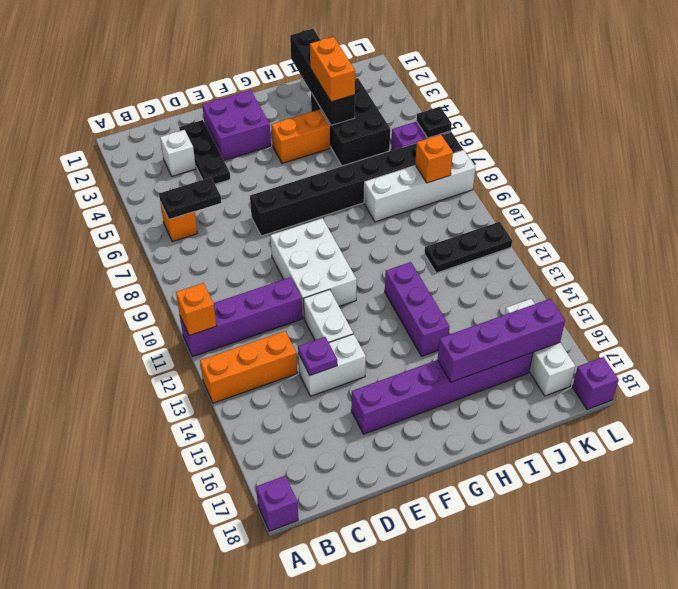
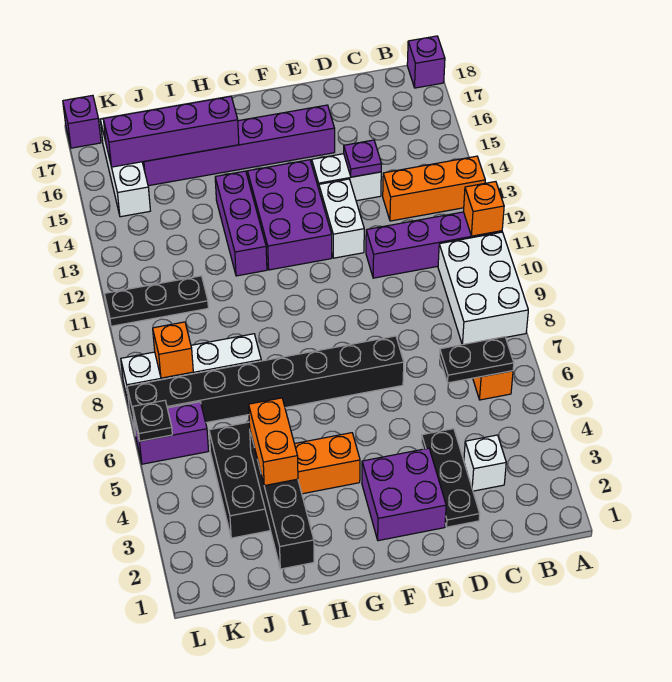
white 2x3 brick [271,218,357,318] -> white 2x3 brick moved to [438,232,528,345]
none -> purple 2x3 brick [247,160,332,270]

